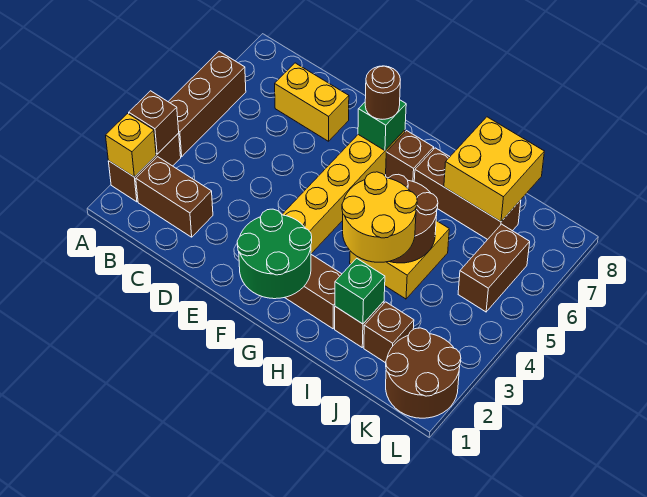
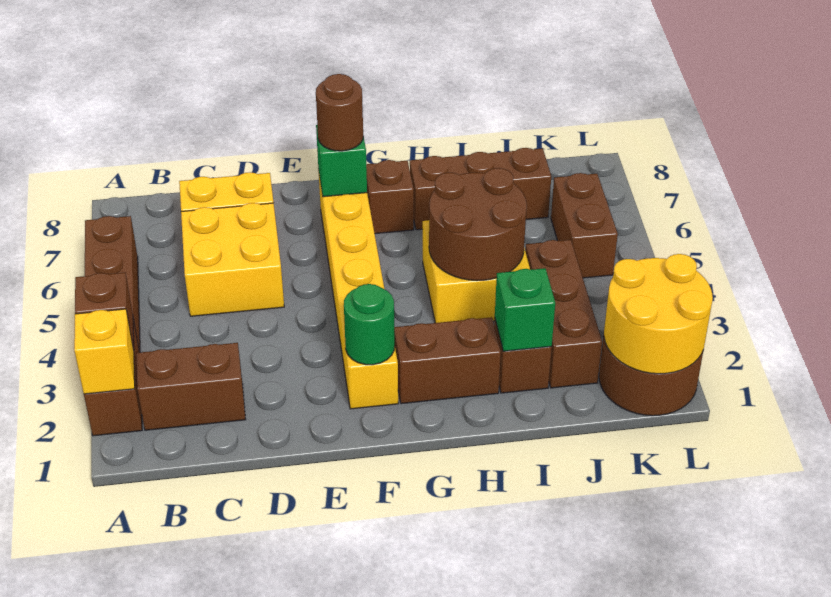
green 2x2 round brick [237,209,312,299] -> green 1x1 round brick [344,284,395,365]
yellow 2x2 round brick [342,172,417,262] -> yellow 2x2 round brick moved to [604,254,713,374]
yellow 2x2 brick [444,117,544,222] -> yellow 2x2 brick moved to [181,203,284,316]
brown 1x1 brick [364,302,414,363] -> brown 1x3 brick [525,240,602,388]

